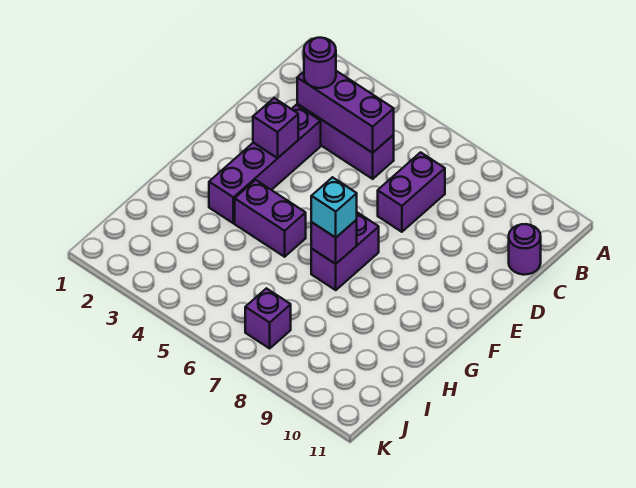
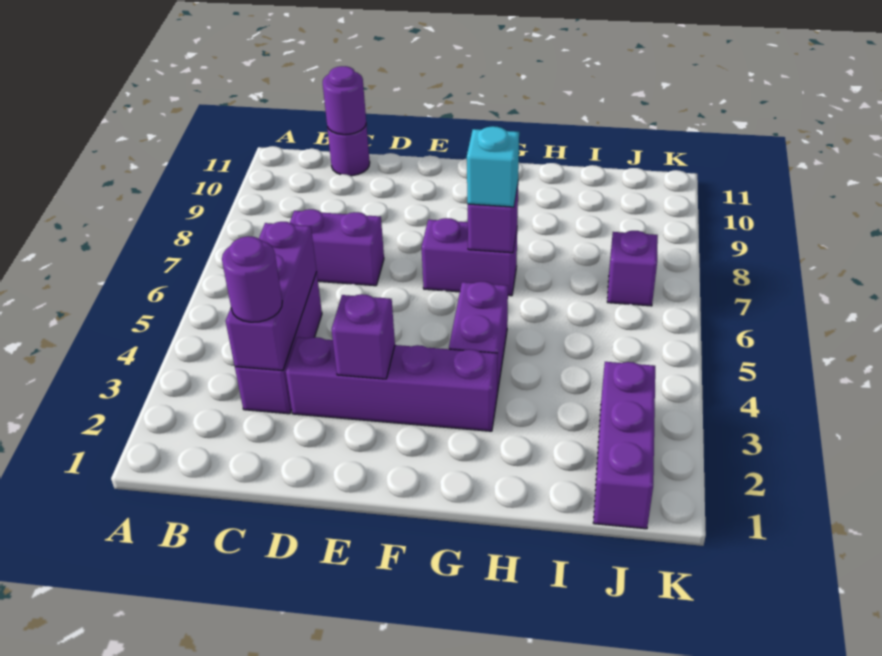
none -> purple 1x1 round brick [323,66,366,135]
none -> purple 1x3 brick [593,362,655,529]

